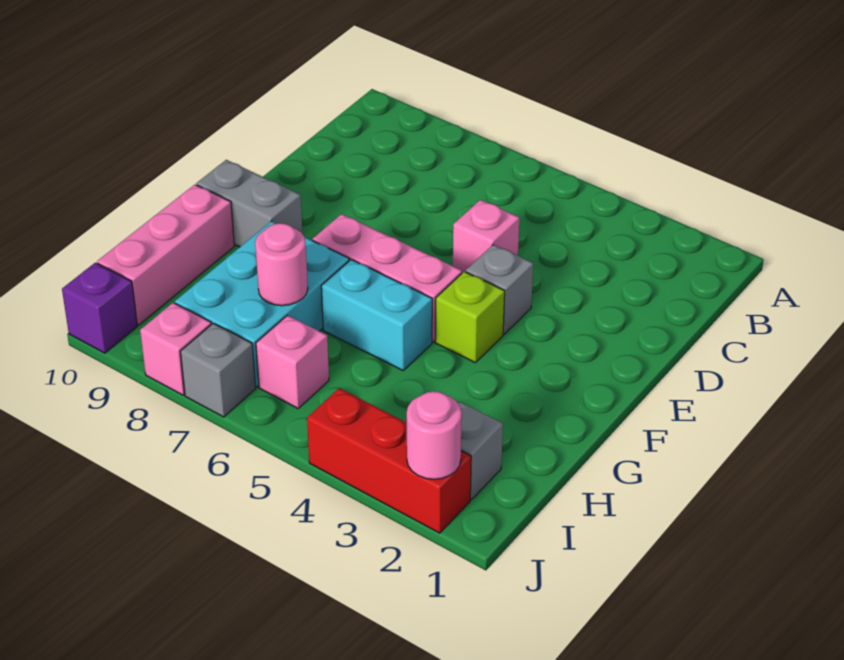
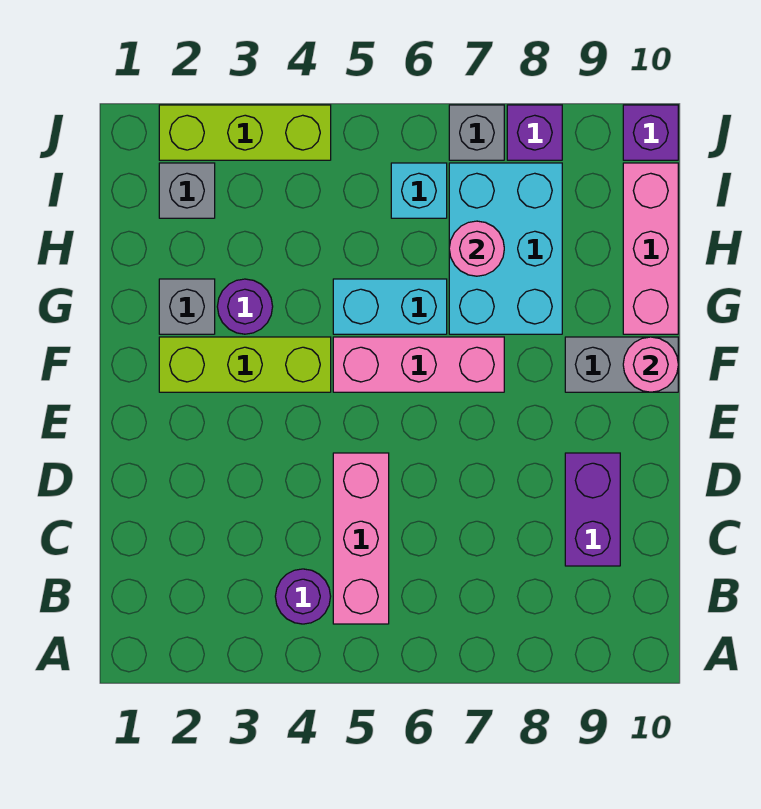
none -> purple 1x1 round brick [275,569,331,624]
none -> purple 1x2 brick [565,453,620,566]
pink 1x1 brick [453,200,519,273] -> pink 1x3 brick [333,453,389,624]
grey 1x1 brick [466,245,533,334] -> grey 1x1 brick moved to [159,279,215,334]
lime 1x1 brick [435,272,505,362] -> lime 1x3 brick [159,337,331,392]
none -> purple 1x1 round brick [217,279,273,334]
pink 1x1 brick [256,315,329,408] -> cyan 1x1 brick [391,163,447,218]
red 1x3 brick [307,388,471,533] -> lime 1x3 brick [159,105,331,160]
pink 1x1 round brick [407,391,462,479] -> pink 1x1 round brick moved to [623,337,678,392]
pink 1x1 brick [140,303,212,395] -> purple 1x1 brick [507,105,562,160]

